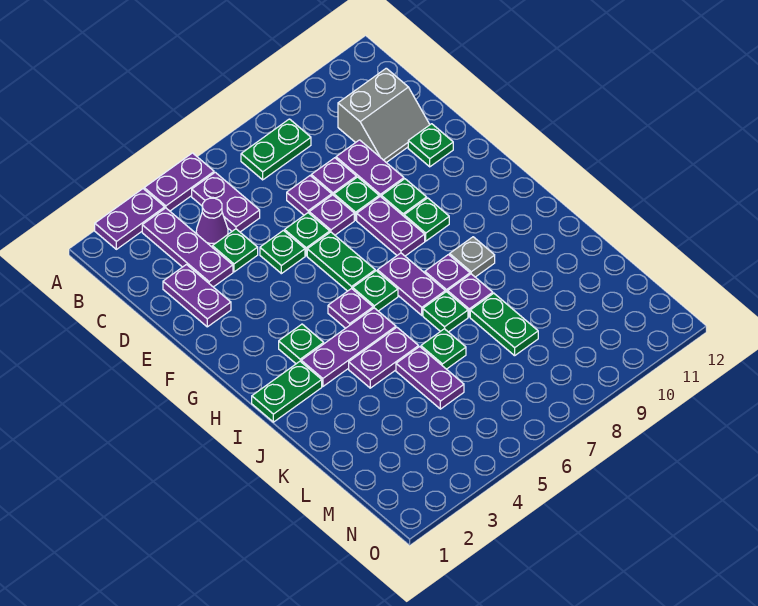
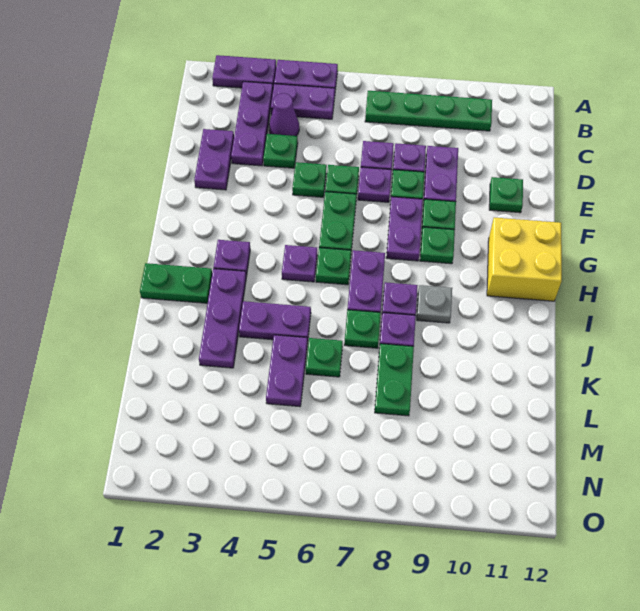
purple 1x2 plate [192,172,260,232] -> purple 1x2 plate turned to [271,84,335,119]
green 1x2 plate [241,119,311,180] -> green 1x4 plate [365,91,492,131]
grey 2x2 slope [338,68,430,163] -> none
none -> yellow 2x2 brick [487,218,562,301]
green 1x1 plate [279,324,324,364] -> purple 1x1 plate [213,240,250,276]
purple 1x3 plate [301,308,396,386] -> purple 1x3 plate turned to [199,269,246,368]

